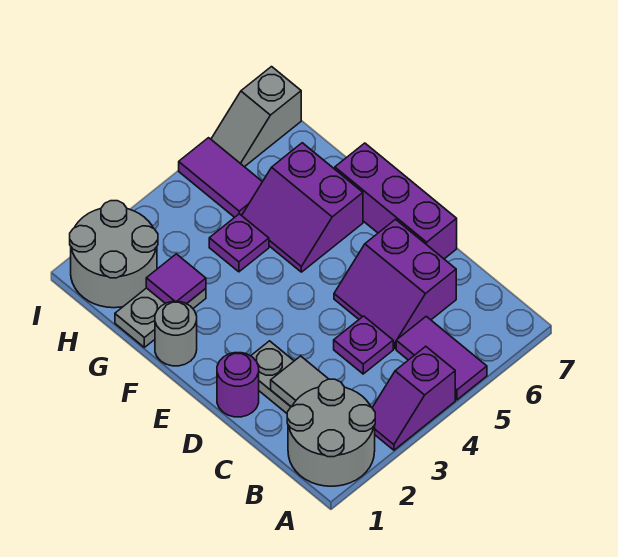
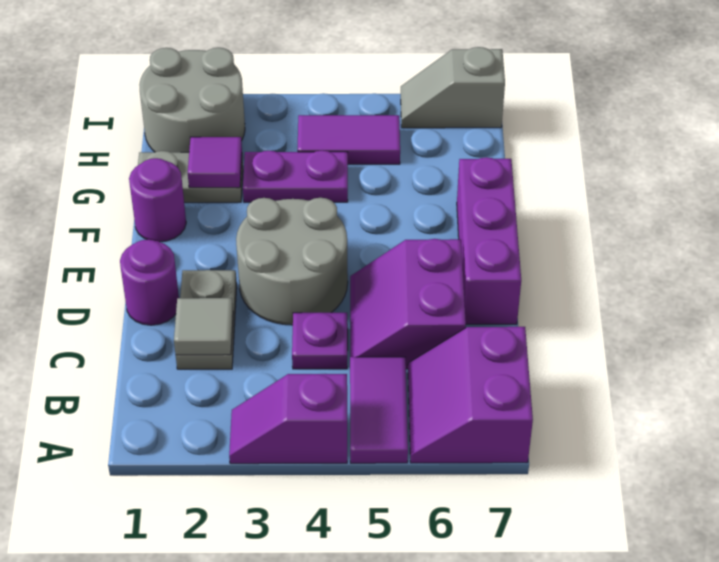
grey 2x2 round brick [287,379,375,486] -> grey 2x2 round brick moved to [236,198,348,325]
grey 1x1 round brick [155,301,197,366] -> purple 1x1 round brick [129,158,186,242]
purple 2x2 slope [242,143,363,272] -> purple 2x2 slope moved to [408,327,533,463]
purple 1x1 plate [209,214,269,272] -> purple 1x2 plate [243,150,348,202]
purple 1x2 tile [179,138,262,217] -> purple 1x2 tile turned to [297,115,400,164]

